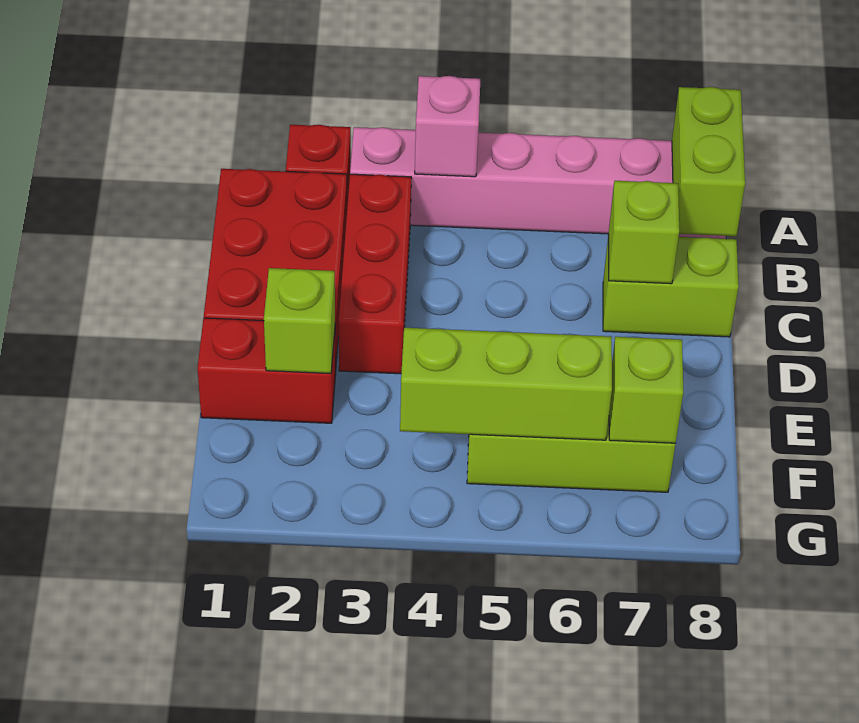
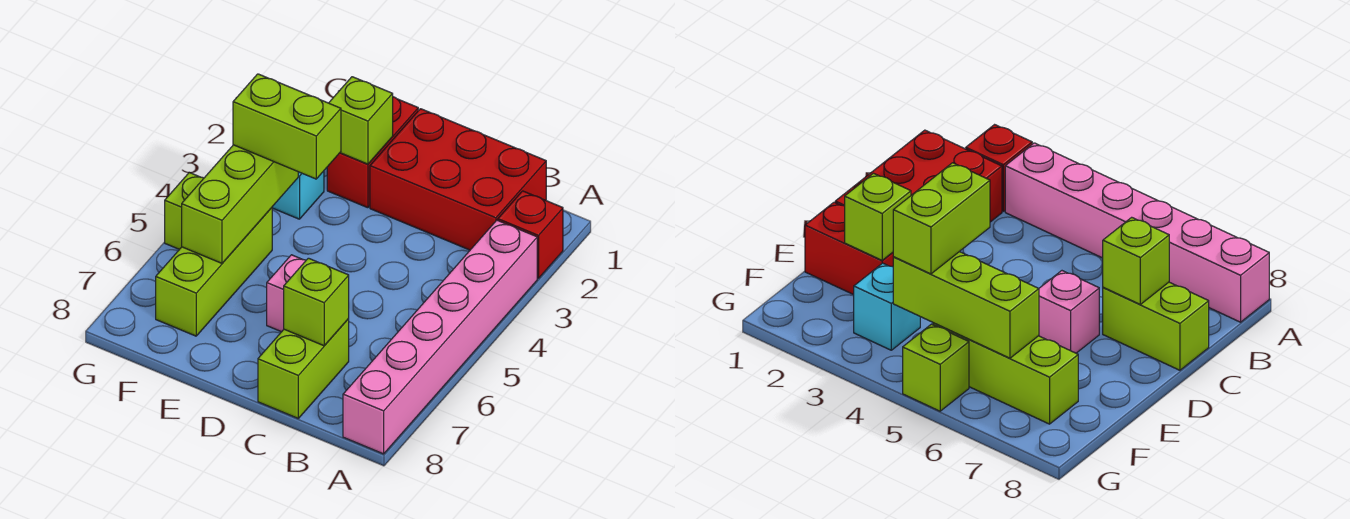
pink 1x1 brick [415,76,480,177] -> pink 1x1 brick moved to [267,255,306,332]
lime 1x2 brick [672,87,745,236] -> lime 1x2 brick moved to [233,74,341,179]
red 1x3 brick [339,174,411,374] -> none
none -> cyan 1x1 brick [272,171,324,219]
lime 1x1 brick [609,337,683,443] -> lime 1x1 brick moved to [165,173,204,249]

